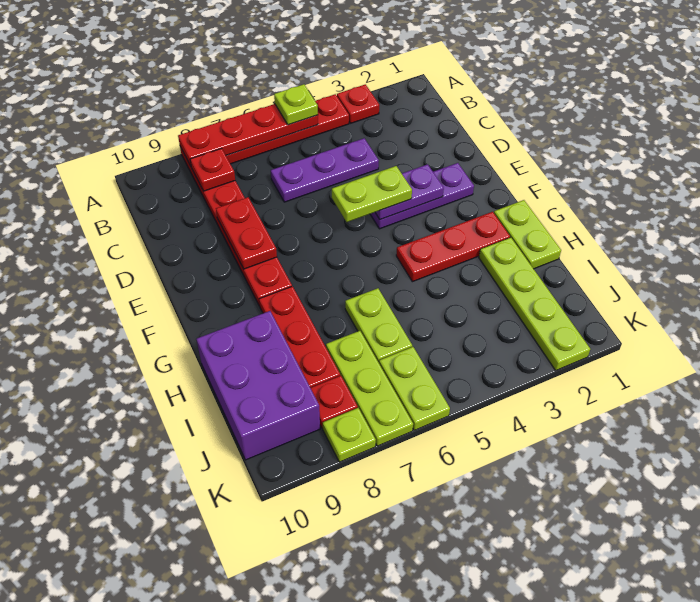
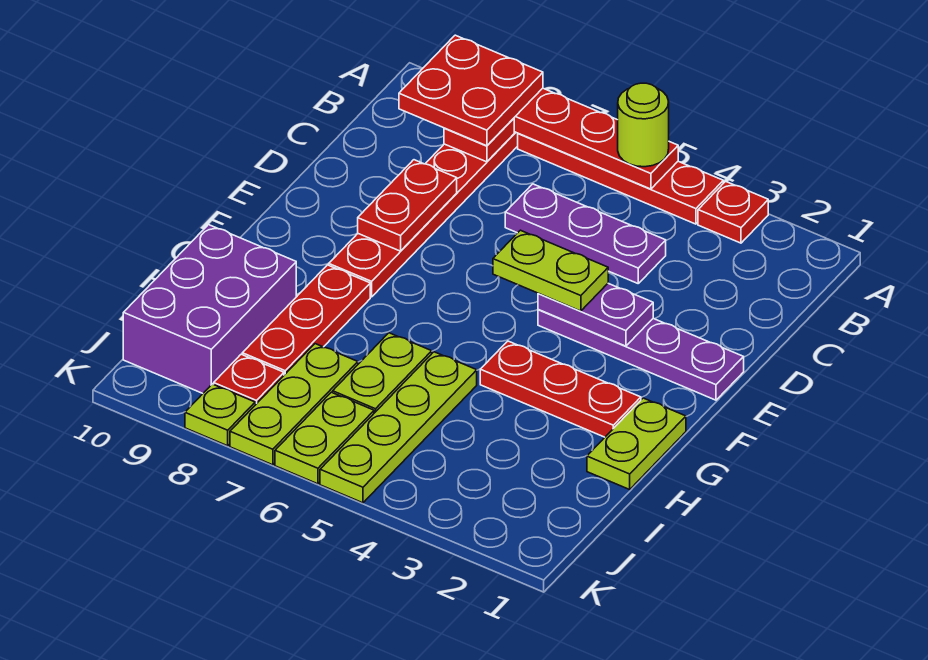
lime 1x1 plate [274,84,318,125] -> lime 1x1 round brick [618,83,669,167]
none -> red 2x2 plate [399,35,543,146]
purple 1x3 plate [370,163,474,229] -> purple 1x4 plate [538,309,744,400]
lime 1x4 plate [479,238,590,370] -> lime 1x4 plate moved to [320,352,477,503]

